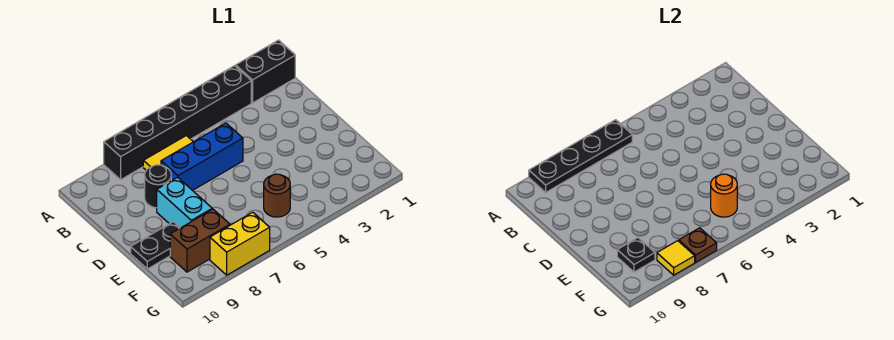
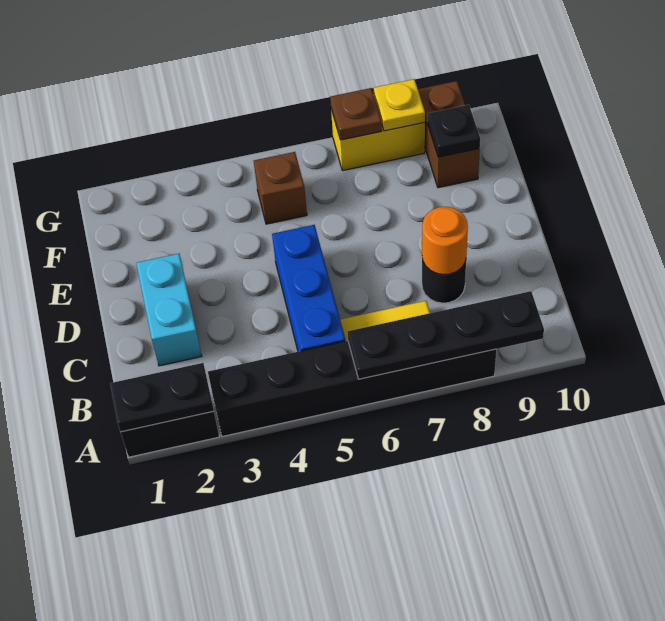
blue 1x3 brick [161,123,243,191] -> blue 1x3 brick turned to [272,225,345,352]
cyan 1x2 brick [157,177,212,228] -> cyan 1x2 brick moved to [136,254,202,366]
black 1x2 plate [131,222,180,269] -> black 1x2 plate moved to [110,363,214,432]
brown 1x1 round brick [264,174,290,217] -> brown 1x1 brick [254,152,307,224]
orange 1x1 round brick [711,174,737,217] -> orange 1x1 round brick moved to [422,207,468,275]
brown 1x2 brick [170,209,230,272] -> brown 1x2 brick turned to [418,81,480,188]
yellow 1x1 tile [657,241,695,275] -> yellow 1x1 plate [374,79,425,131]

